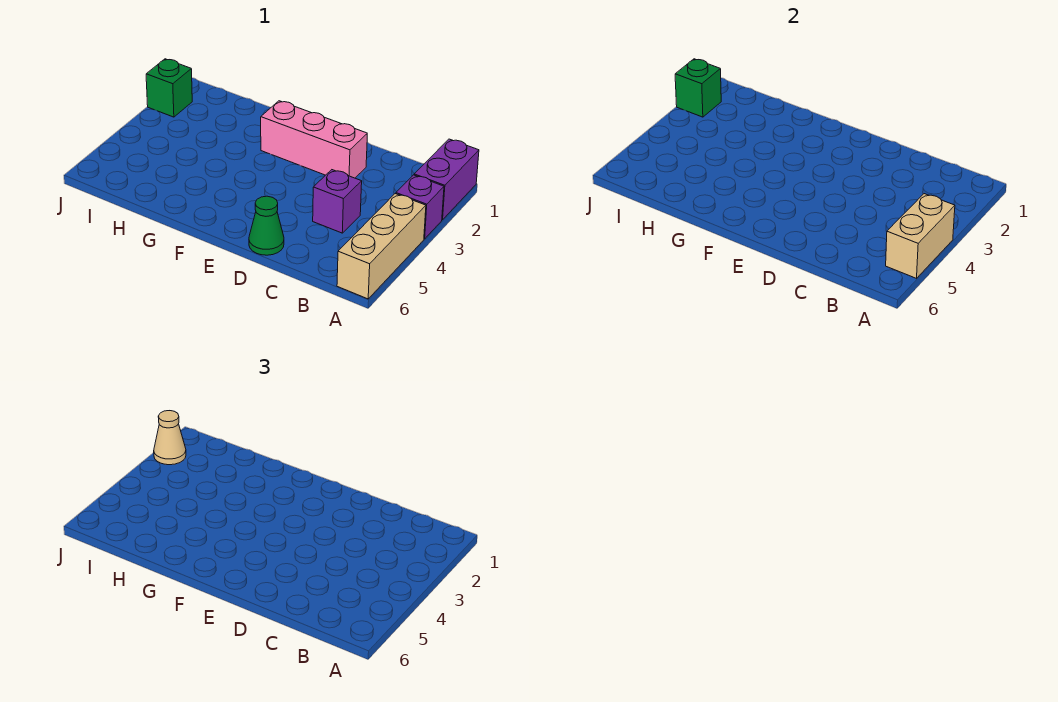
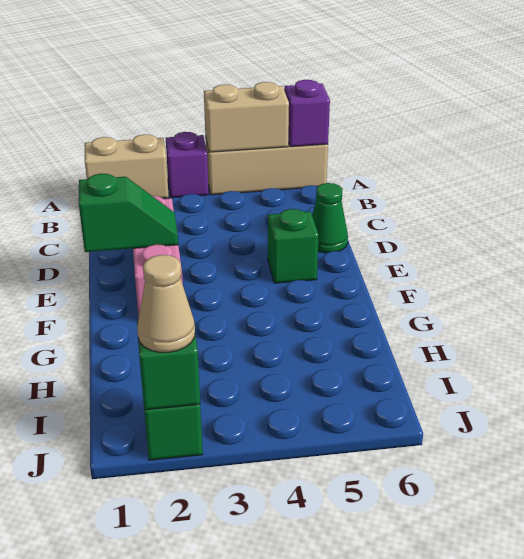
purple 1x2 brick [414,139,479,220] -> tan 1x2 brick [85,134,169,198]
purple 1x1 brick [313,170,362,233] -> purple 1x1 brick moved to [284,80,330,147]
none -> green 1x2 slope [79,173,178,252]
none -> green 1x1 brick [268,209,319,283]

